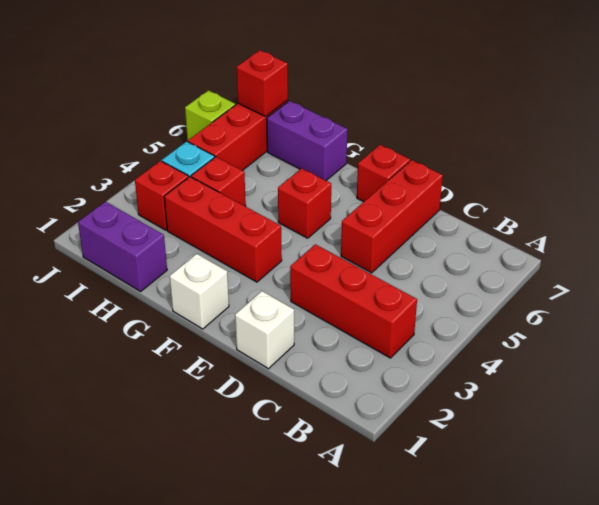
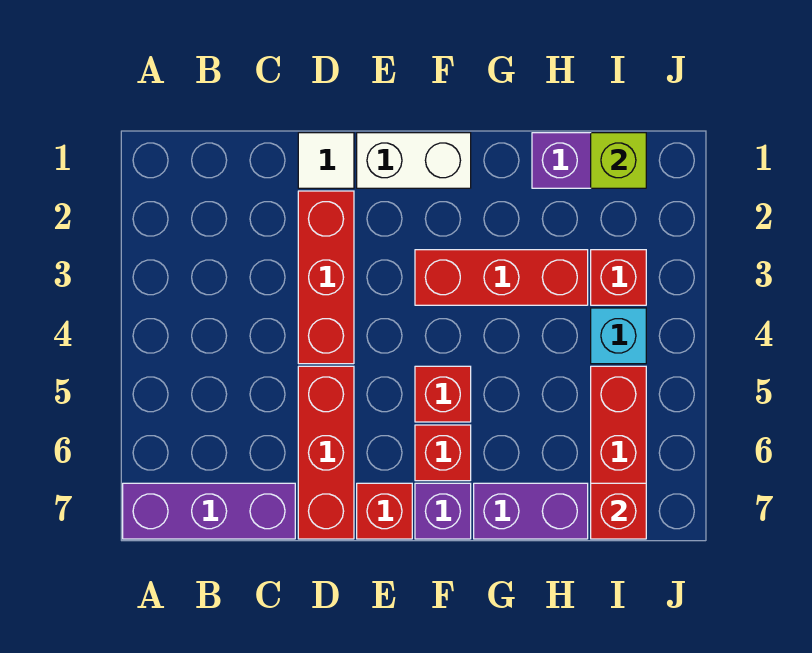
none -> purple 1x3 brick [123,483,295,539]
red 1x3 brick [290,244,417,358] -> red 1x3 brick turned to [298,191,354,364]
white 1x1 brick [235,291,294,369] -> white 1x1 tile [298,133,354,188]
white 1x1 brick [170,254,229,329] -> white 1x2 brick [357,133,471,188]
none -> purple 1x1 brick [415,483,471,539]
red 1x1 brick [191,157,246,206] -> red 1x1 brick moved to [415,425,471,481]
lime 1x1 brick [185,90,235,142] -> lime 1x1 brick moved to [591,133,646,188]

